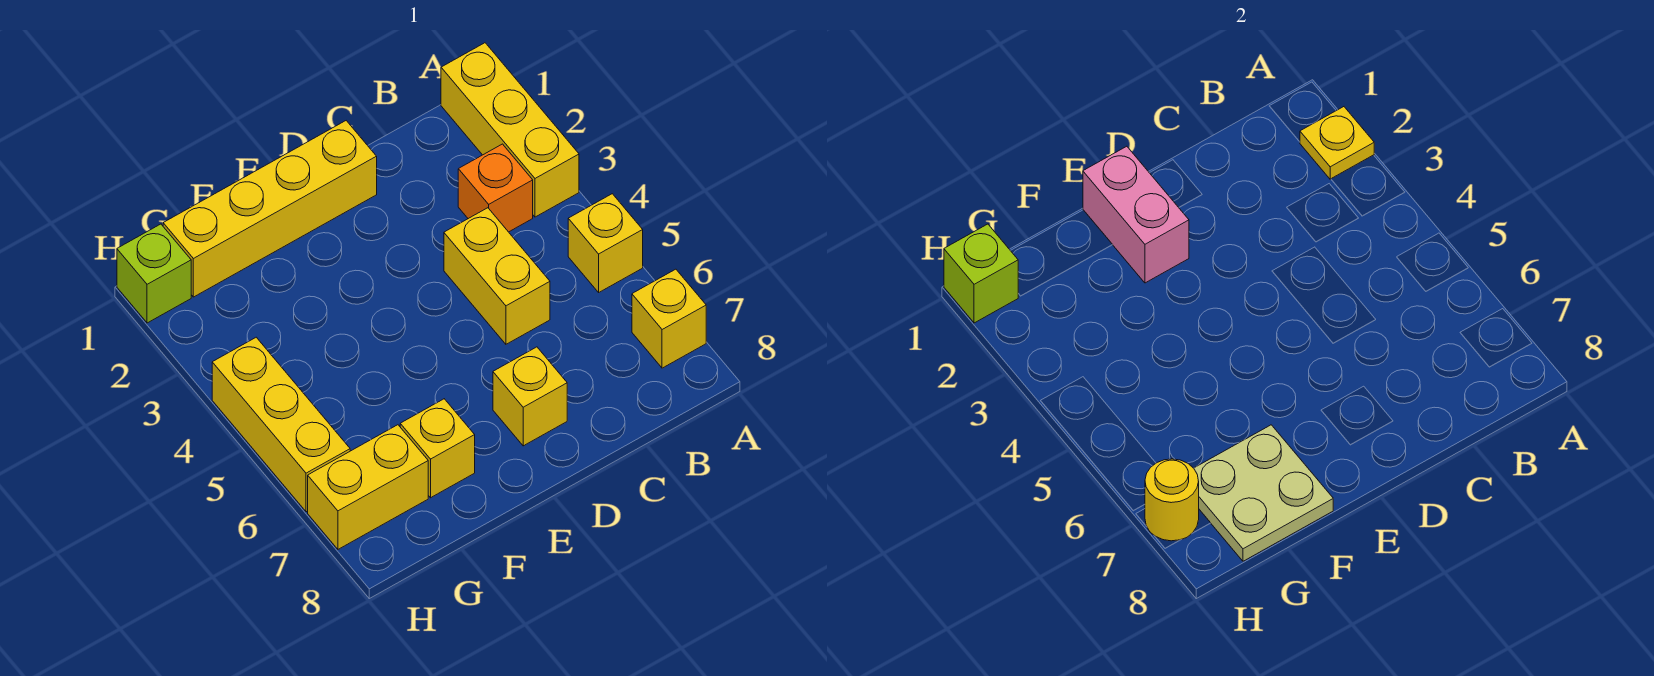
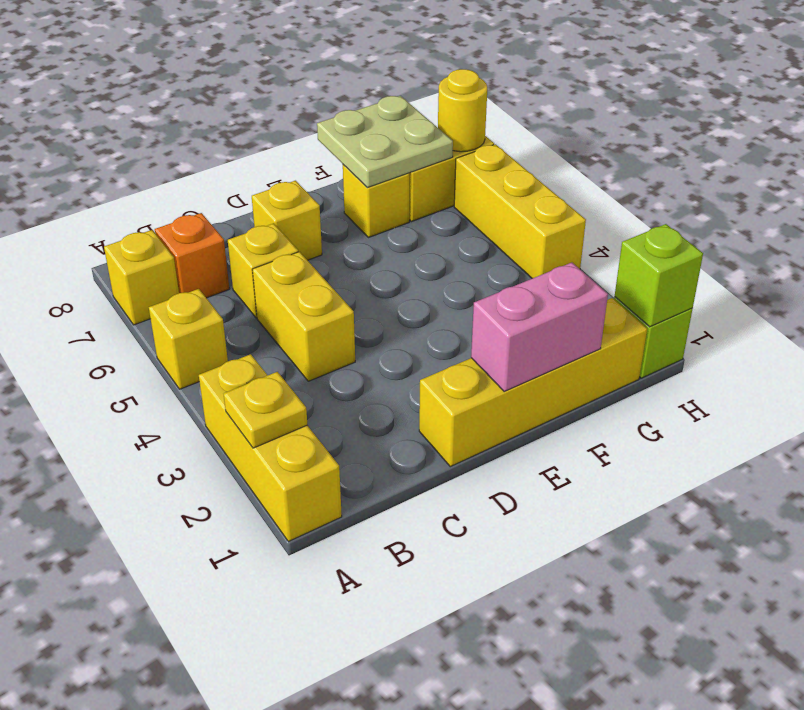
orange 1x1 brick [458,144,533,232] -> orange 1x1 brick moved to [155,213,229,298]
none -> yellow 1x1 brick [228,223,298,318]
pink 1x2 brick [1083,146,1189,283] -> pink 1x2 brick turned to [471,263,608,391]

